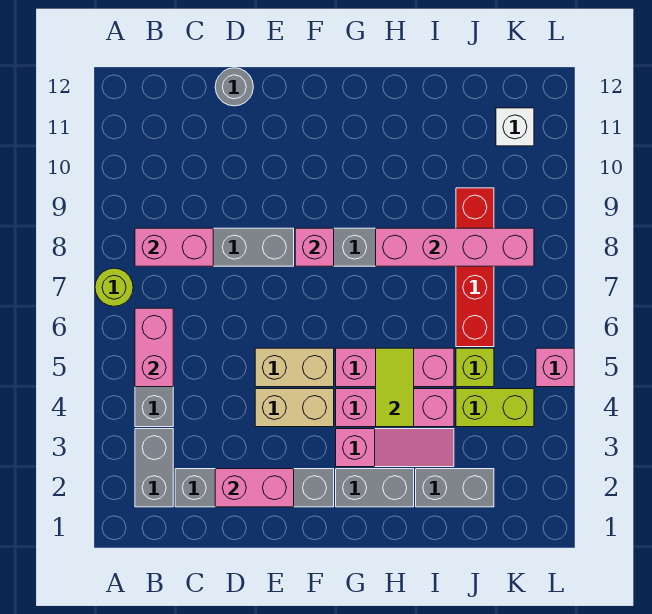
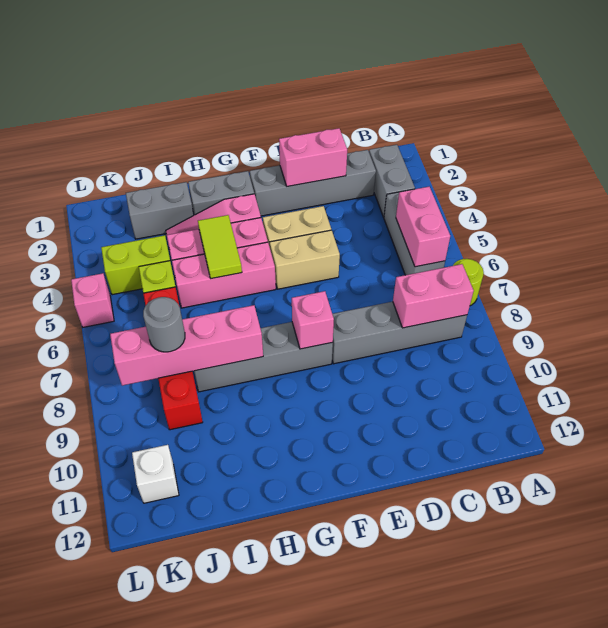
grey 1x1 round brick [215,68,253,106] -> grey 1x1 round brick moved to [143,297,185,352]

